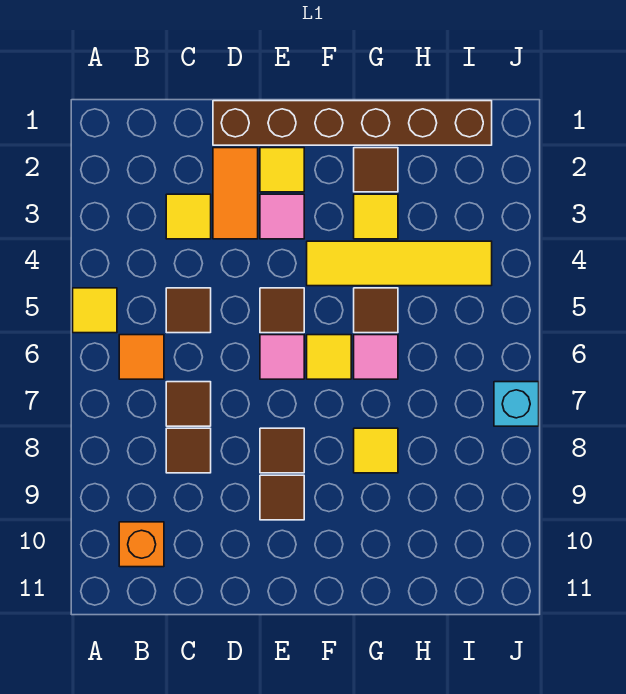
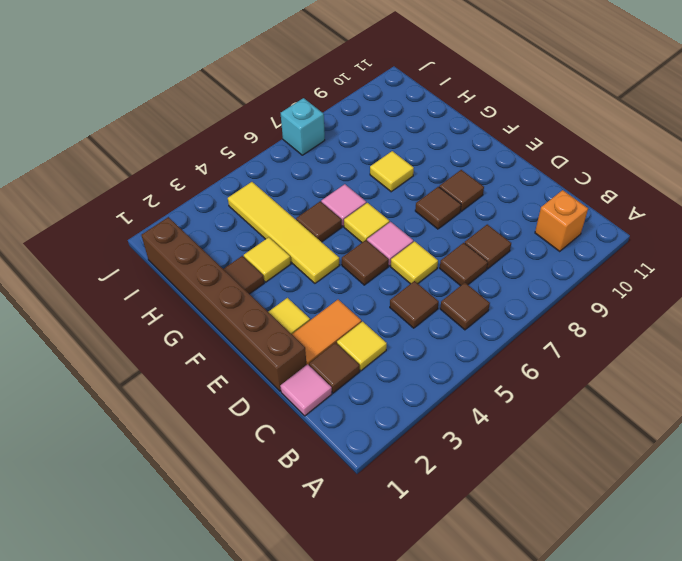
yellow 1x1 tile [73,288,117,333] -> yellow 1x1 tile moved to [391,241,438,284]
orange 1x1 tile [119,335,164,379] -> brown 1x1 tile [440,283,490,330]
none -> brown 1x1 tile [309,343,360,393]
pink 1x1 tile [260,194,304,239] -> pink 1x1 tile moved to [280,364,332,416]

